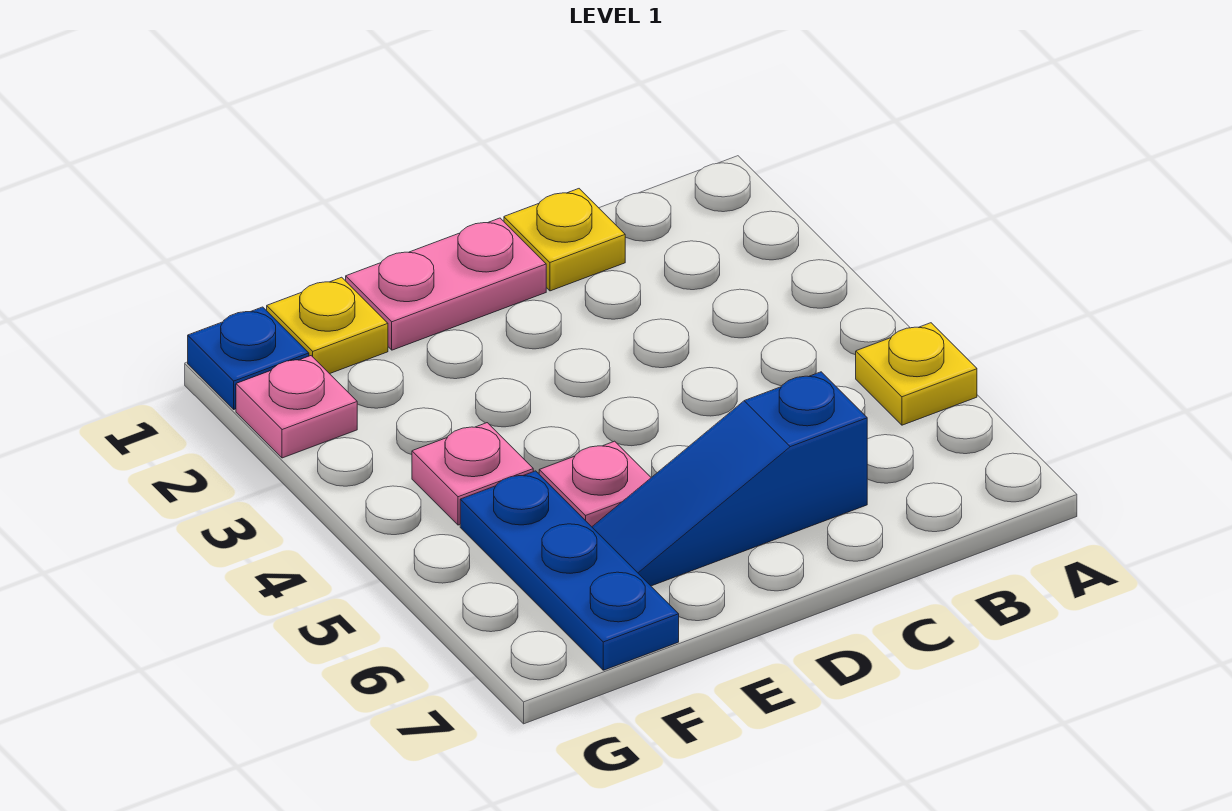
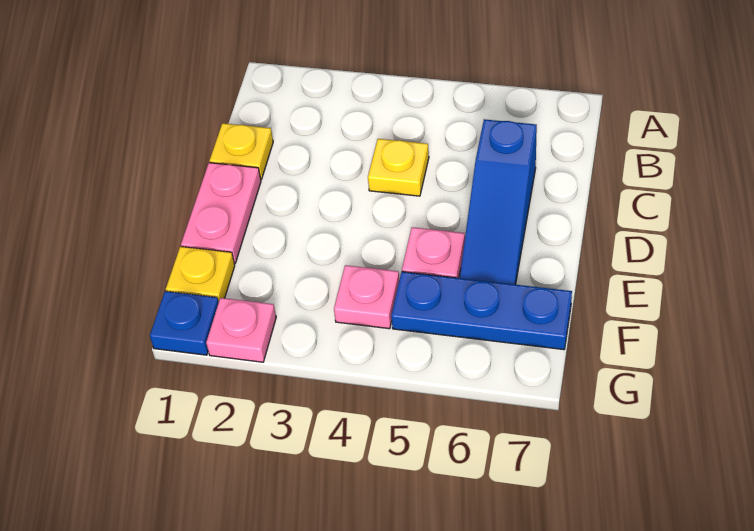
yellow 1x1 plate [856,323,977,425] -> yellow 1x1 plate moved to [368,139,429,196]

